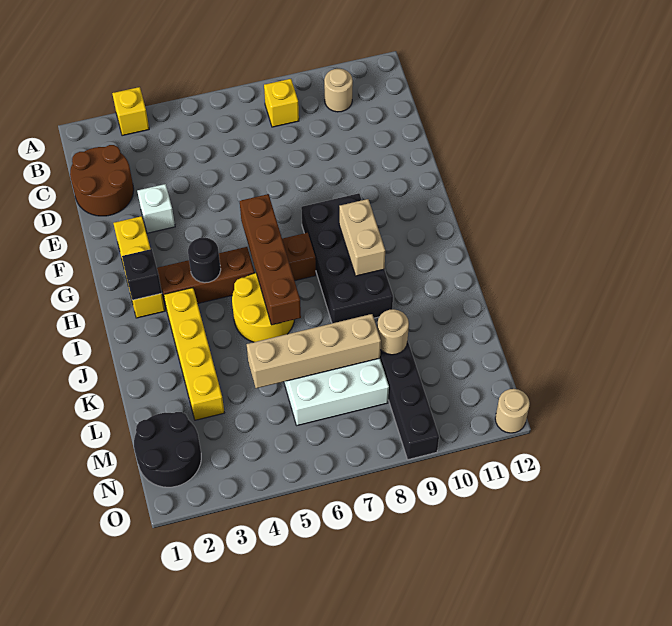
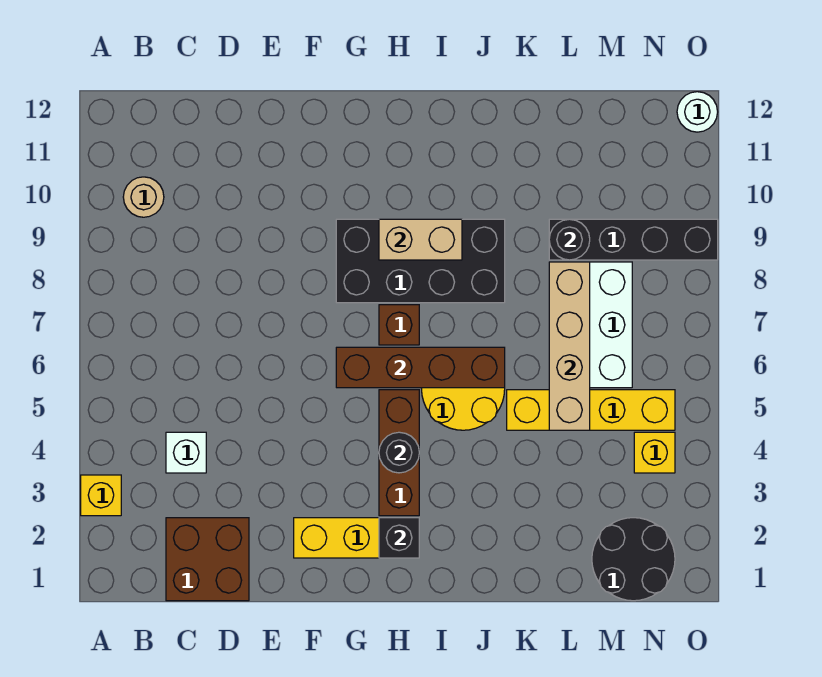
yellow 1x1 brick [264,79,299,127] -> yellow 1x1 brick moved to [634,432,675,473]
brown 2x2 round brick [70,145,134,216] -> brown 2x2 brick [166,518,249,601]
white 1x1 brick [137,184,175,233] -> white 1x1 brick moved to [166,432,206,473]
yellow 1x4 brick [164,288,224,420] -> yellow 1x4 brick moved to [507,390,675,430]
tan 1x1 round brick [377,309,409,355] -> black 1x1 round brick [549,219,590,260]
tan 1x1 round brick [495,389,530,433] -> white 1x1 round brick [677,92,718,132]

